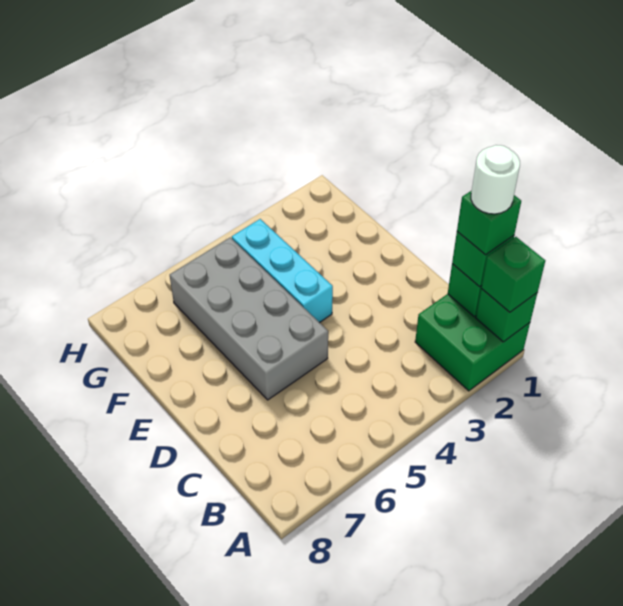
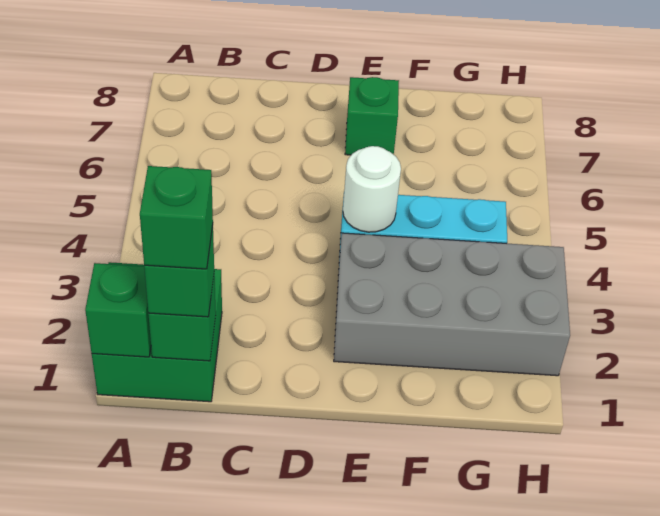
green 1x1 brick [481,237,545,312] -> green 1x1 brick moved to [345,77,399,155]
white 1x1 round brick [471,145,520,214] -> white 1x1 round brick moved to [343,146,401,232]
grey 2x4 brick [170,237,328,400] -> grey 2x4 brick moved to [334,233,570,376]

